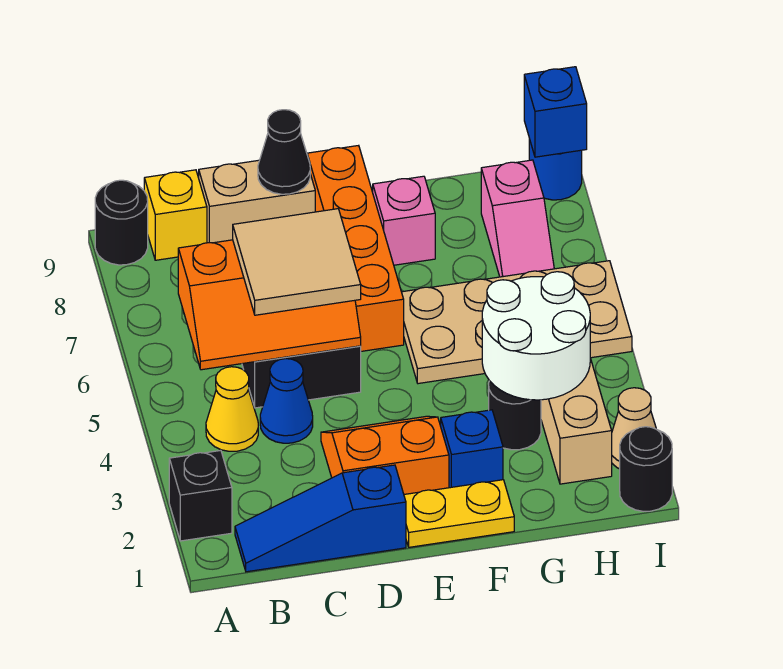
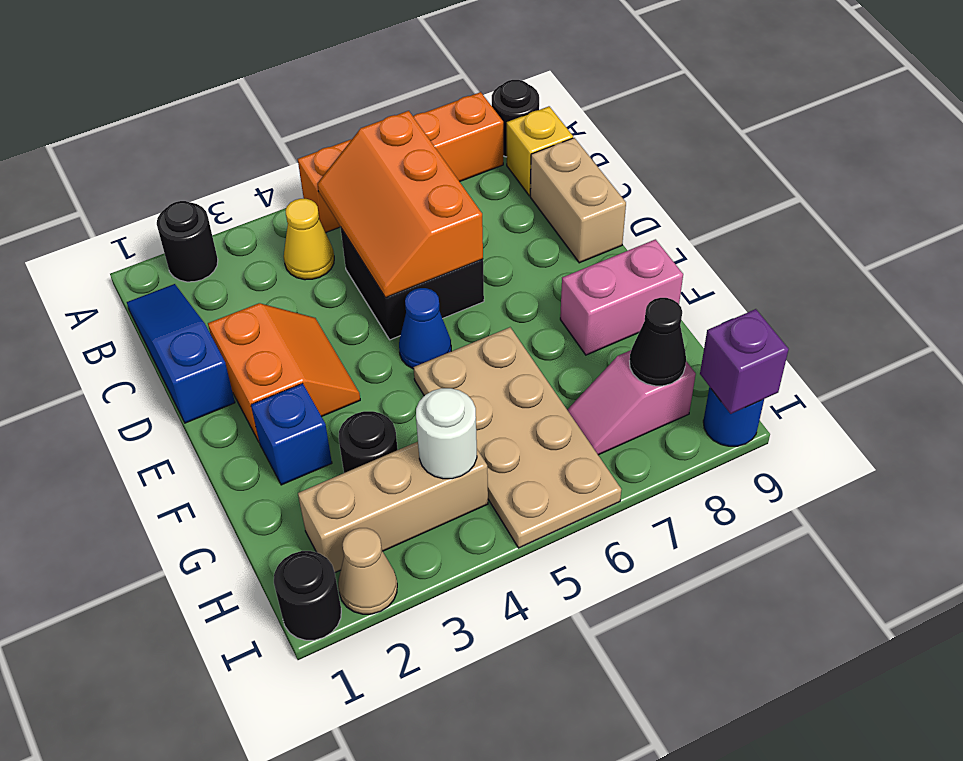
black 1x1 brick [169,450,232,541] -> black 1x1 round brick [157,201,218,282]
blue 1x1 cone [260,359,313,443] -> blue 1x1 cone moved to [399,288,451,369]
tan 2x2 tile [233,209,361,315] -> none
black 1x1 cone [258,110,310,194] -> black 1x1 cone moved to [630,298,686,386]
yellow 1x2 plate [404,480,514,547] -> none
orange 1x4 brick [307,145,404,351] -> orange 1x4 brick moved to [298,92,503,233]
pink 1x1 brick [373,176,435,265] -> pink 1x2 brick [560,239,683,355]
white 2x2 round brick [482,272,590,400] -> white 1x1 round brick [416,388,477,479]
blue 1x1 brick [524,67,587,157] -> purple 1x1 brick [700,309,789,414]

